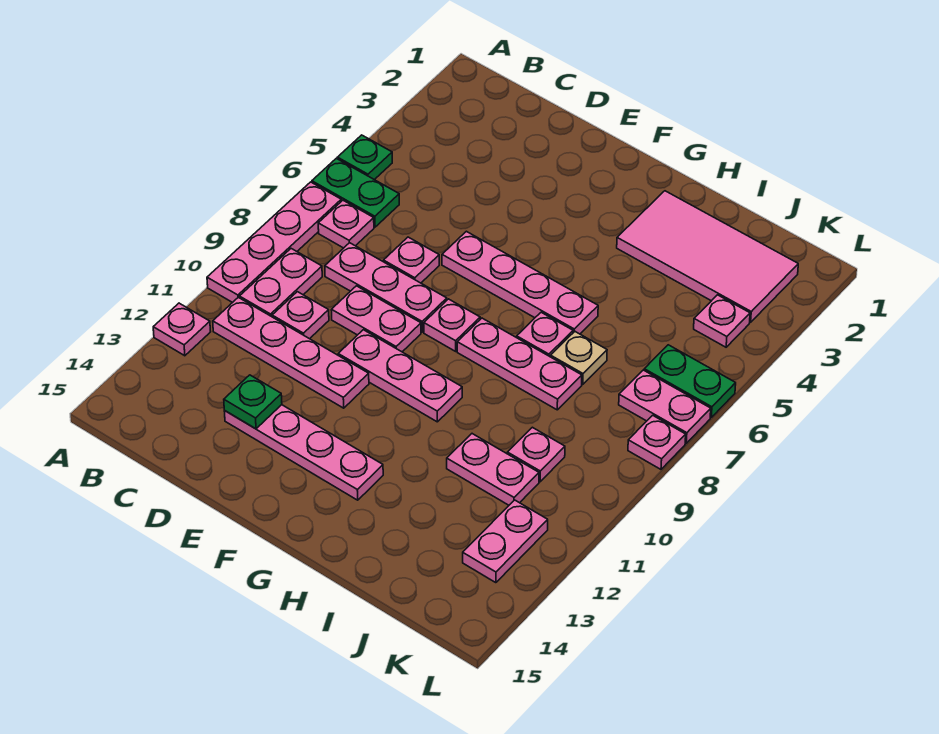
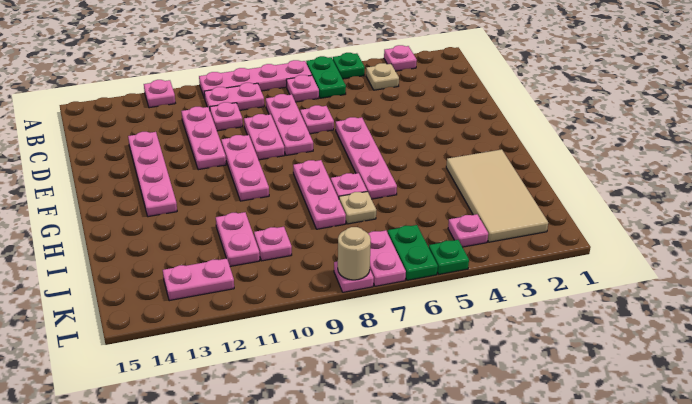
none -> tan 1x1 plate [366,63,399,90]
pink 1x4 plate [213,297,369,408] -> pink 1x3 plate [181,107,226,170]
green 1x1 plate [224,375,282,429] -> green 1x1 plate moved to [429,240,469,274]
pink 1x1 plate [424,299,480,351] -> pink 1x1 plate moved to [384,45,417,71]
pink 2x4 tile [617,191,798,322] -> tan 2x4 tile [446,149,548,242]
none -> tan 1x1 round brick [338,227,371,280]

